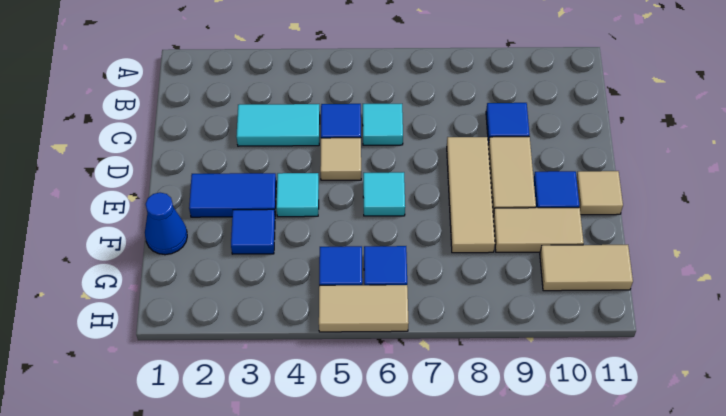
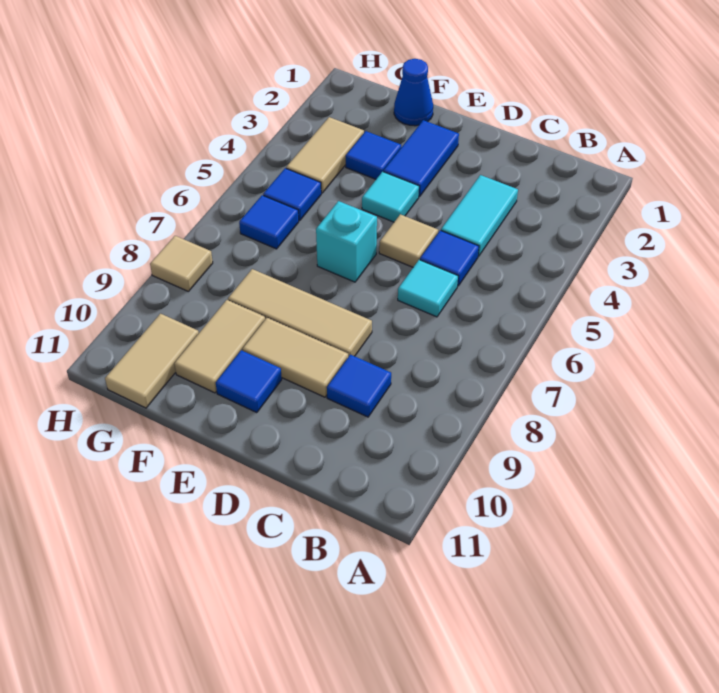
cyan 1x1 tile [363,172,405,216] -> cyan 1x1 brick [316,201,377,282]
tan 1x1 tile [576,171,623,215] -> tan 1x1 tile moved to [150,236,213,291]
tan 1x2 tile [319,285,409,332] -> tan 1x2 tile moved to [286,117,364,193]

